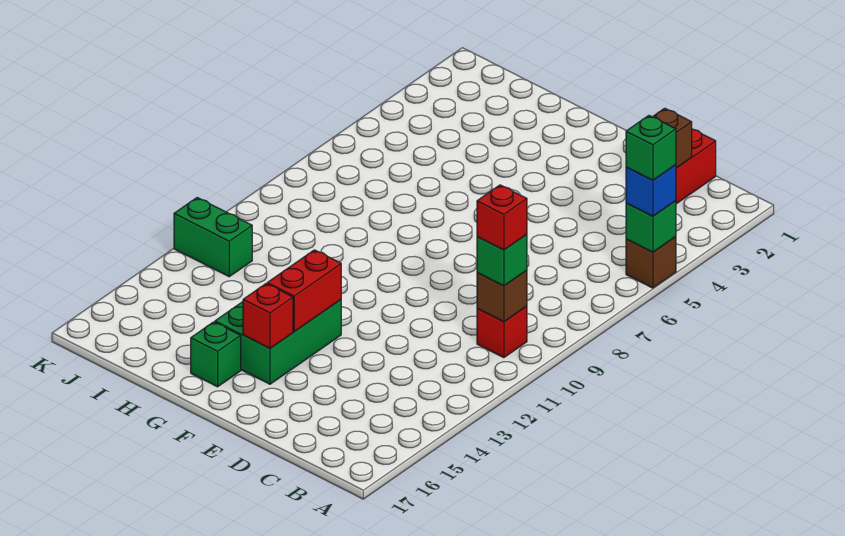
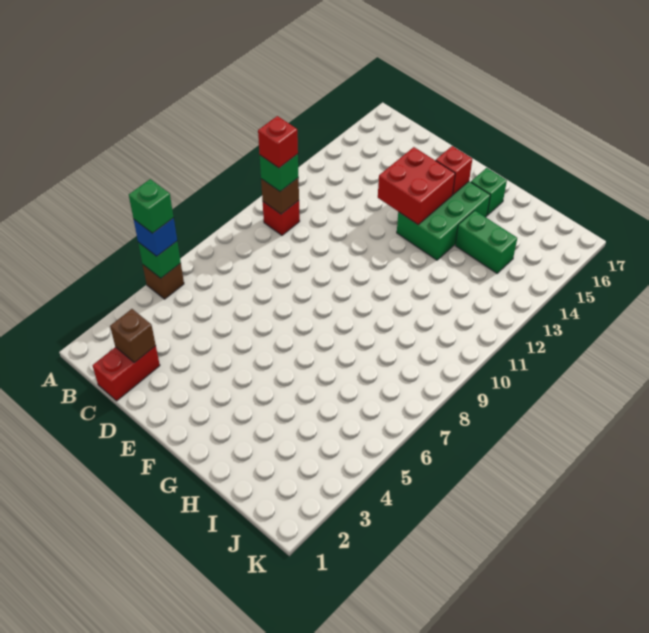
red 1x2 brick [267,250,341,332] -> red 2x2 brick [378,147,455,224]
green 1x2 brick [174,198,252,277] -> green 1x2 brick moved to [455,210,517,273]

